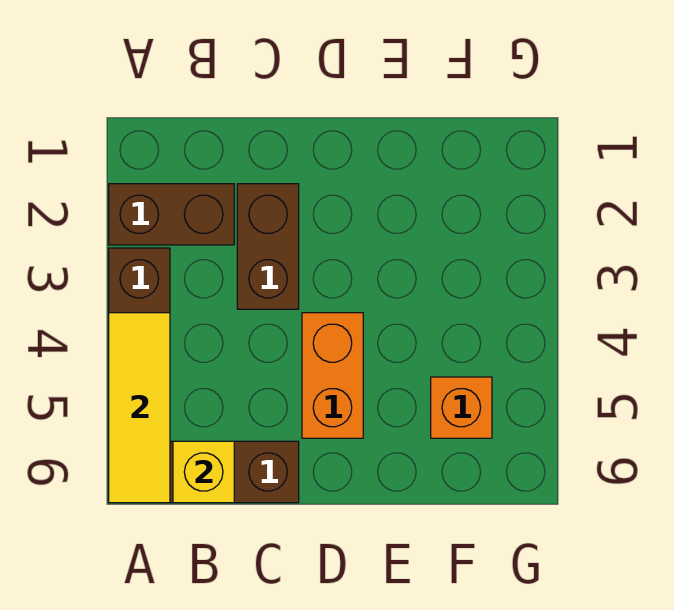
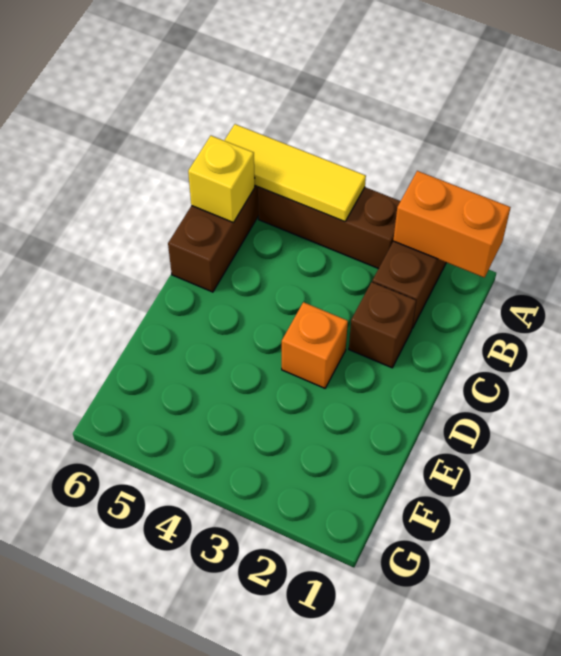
brown 1x2 brick [237,184,299,309] -> brown 1x1 brick [349,282,416,368]
orange 1x2 brick [302,313,363,438] -> orange 1x2 brick moved to [393,171,511,278]
orange 1x1 brick [431,377,492,438] -> orange 1x1 brick moved to [282,302,348,388]

